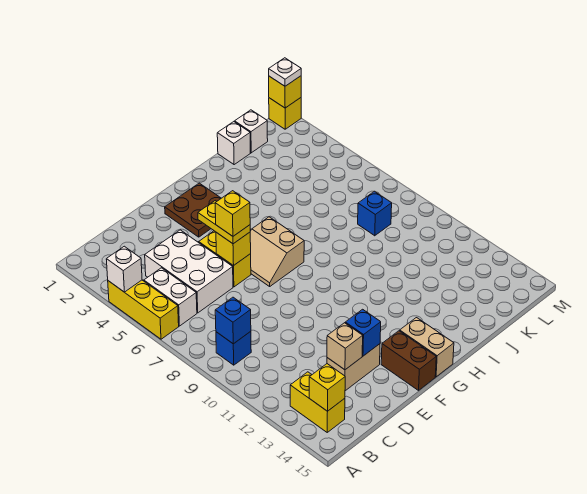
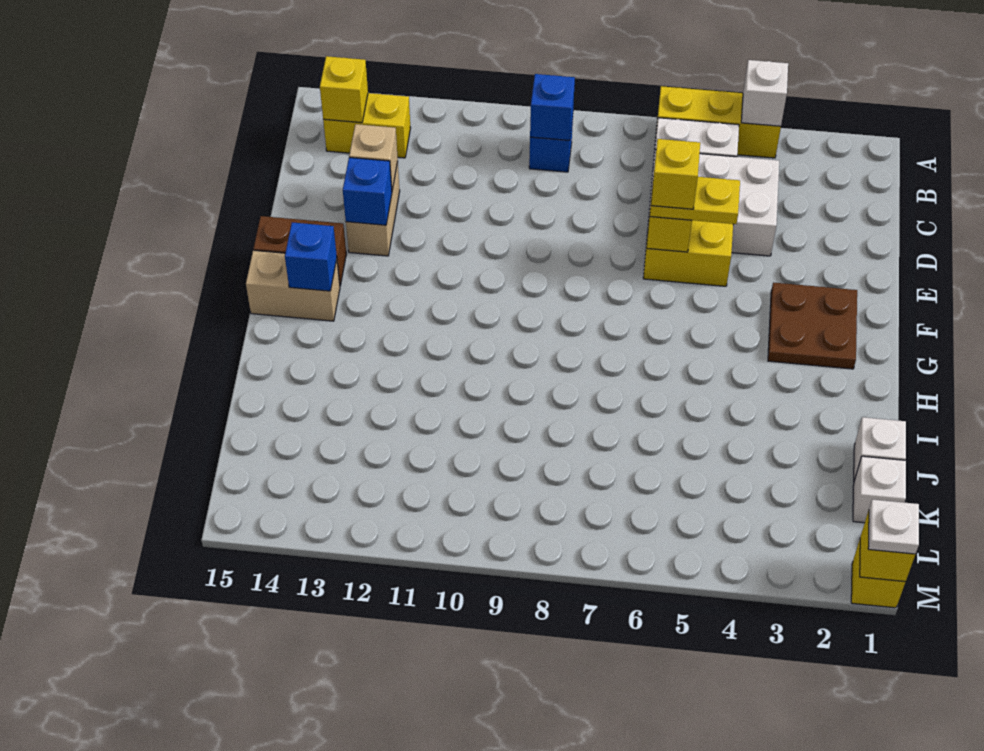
tan 2x2 slope [250,217,304,286] -> none
blue 1x1 brick [358,191,392,236] -> blue 1x1 brick moved to [285,222,337,291]

